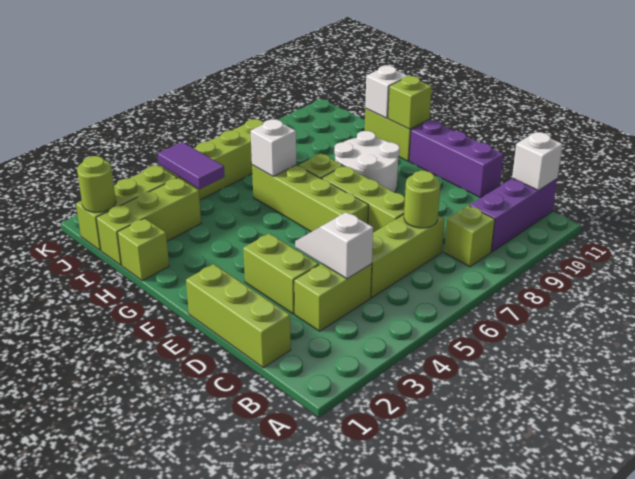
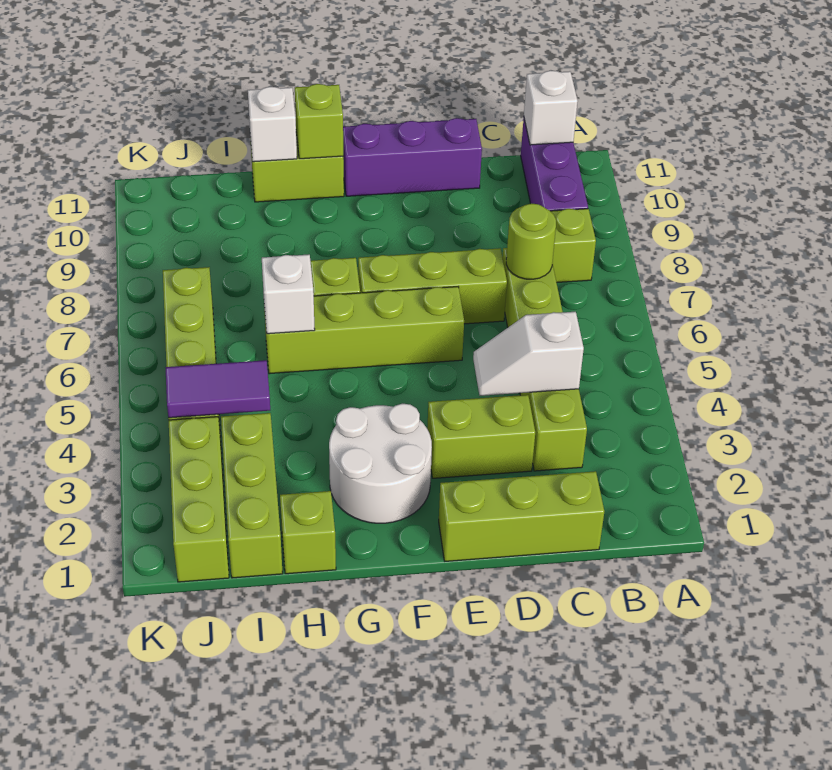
white 2x2 round brick [334,131,400,192] -> white 2x2 round brick moved to [329,404,432,523]
lime 1x1 round brick [77,156,116,212] -> none

